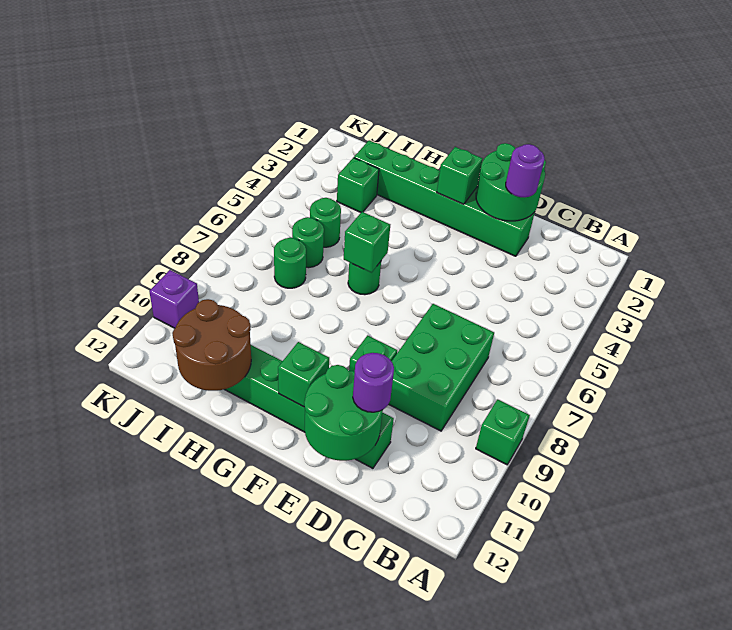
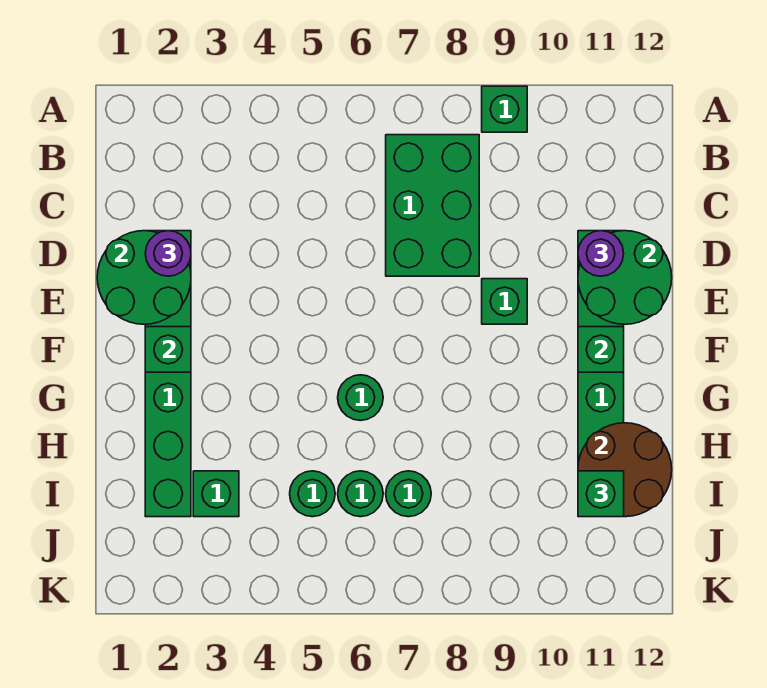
green 2x3 brick [389,304,494,431] -> green 2x3 brick turned to [386,135,479,276]
green 1x1 brick [344,212,390,273] -> green 1x1 brick moved to [578,471,624,517]
purple 1x1 brick [149,270,199,328] -> none

